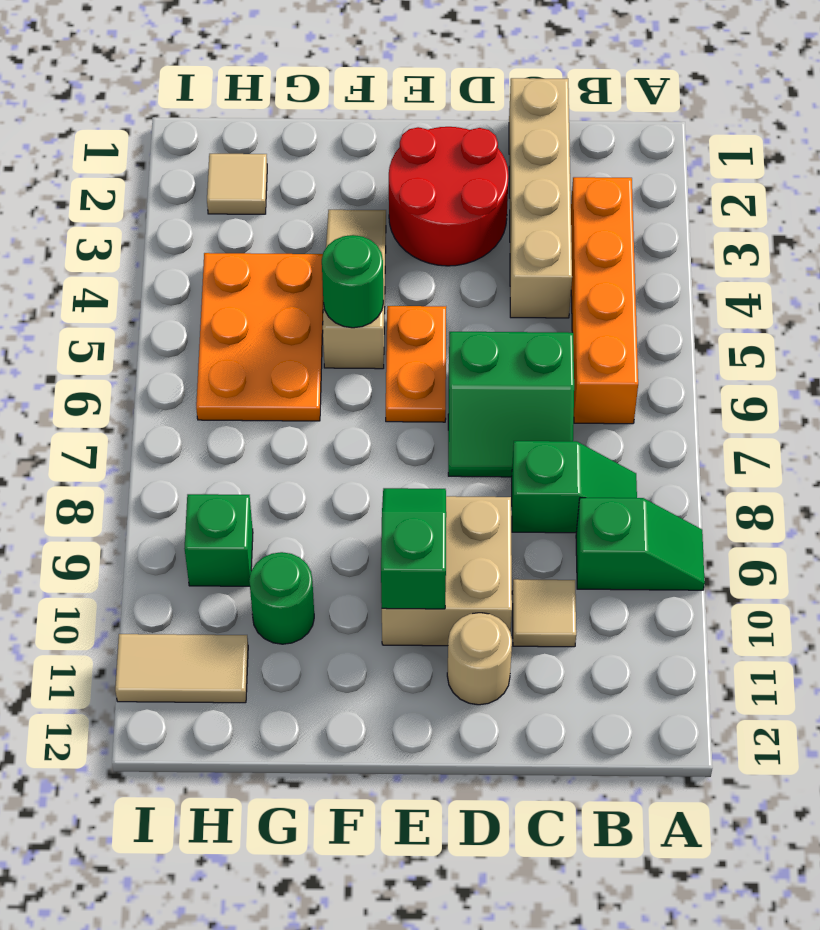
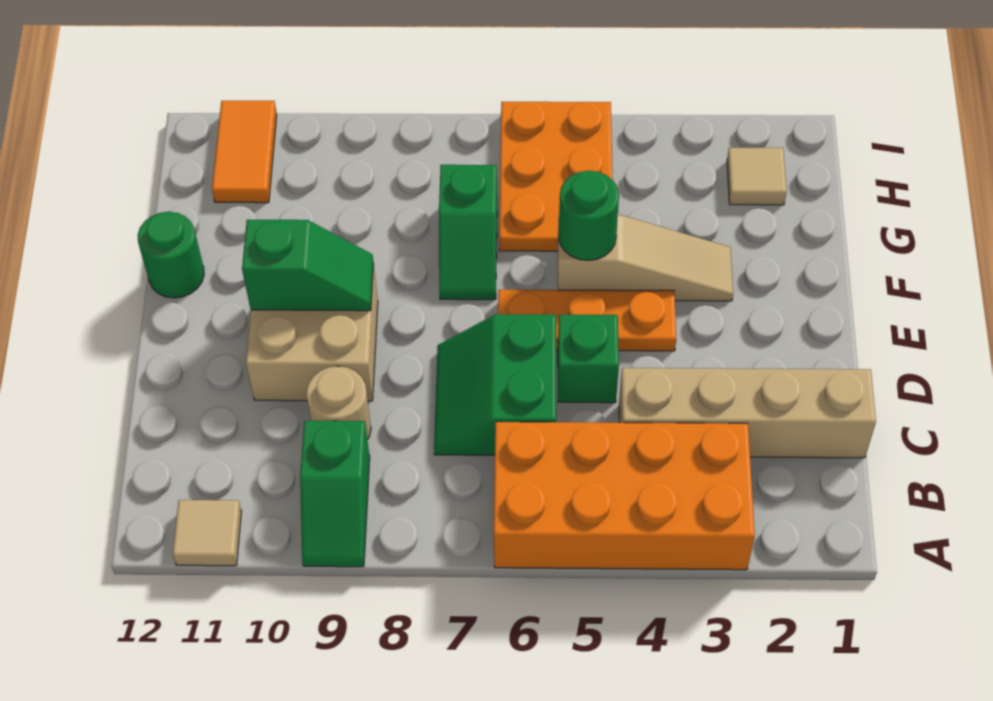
orange 1x4 brick [571,177,638,424] -> orange 2x4 brick [494,422,755,570]
green 1x2 slope [512,441,637,533] -> green 1x2 slope moved to [439,165,497,300]
tan 1x1 tile [512,579,576,647] -> tan 1x1 tile moved to [173,500,242,566]
red 2x2 round brick [389,127,509,266] -> none
tan 1x1 round brick [447,613,512,705] -> tan 1x1 round brick moved to [306,366,371,439]
orange 1x2 plate [386,306,446,422] -> orange 1x3 plate [498,290,676,351]
orange 2x3 plate [196,253,323,421] -> orange 2x3 plate turned to [499,102,613,251]
green 1x1 round brick [249,552,314,644] -> green 1x1 round brick moved to [138,212,204,298]
green 1x1 brick [185,494,253,586] -> green 1x1 brick moved to [558,315,619,403]
tan 1x2 tile [115,634,248,703] -> orange 1x2 tile [212,101,277,203]

